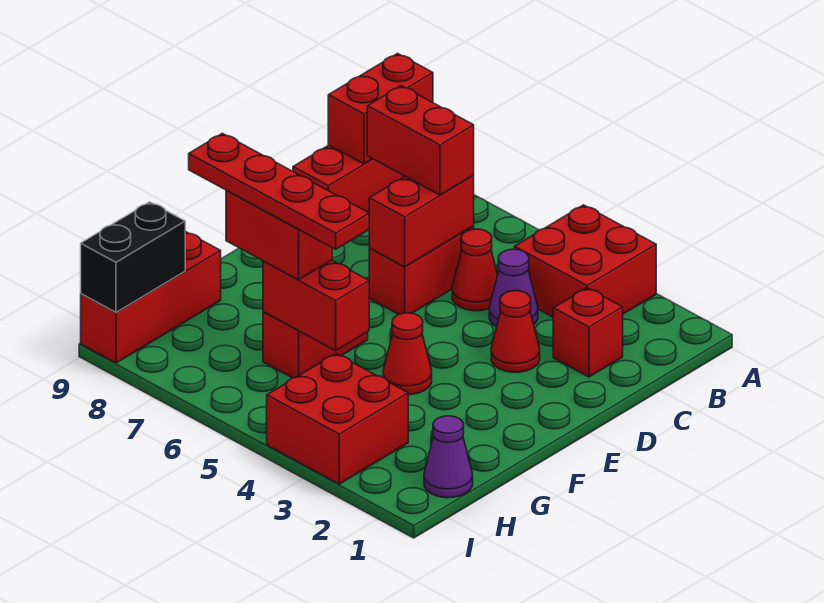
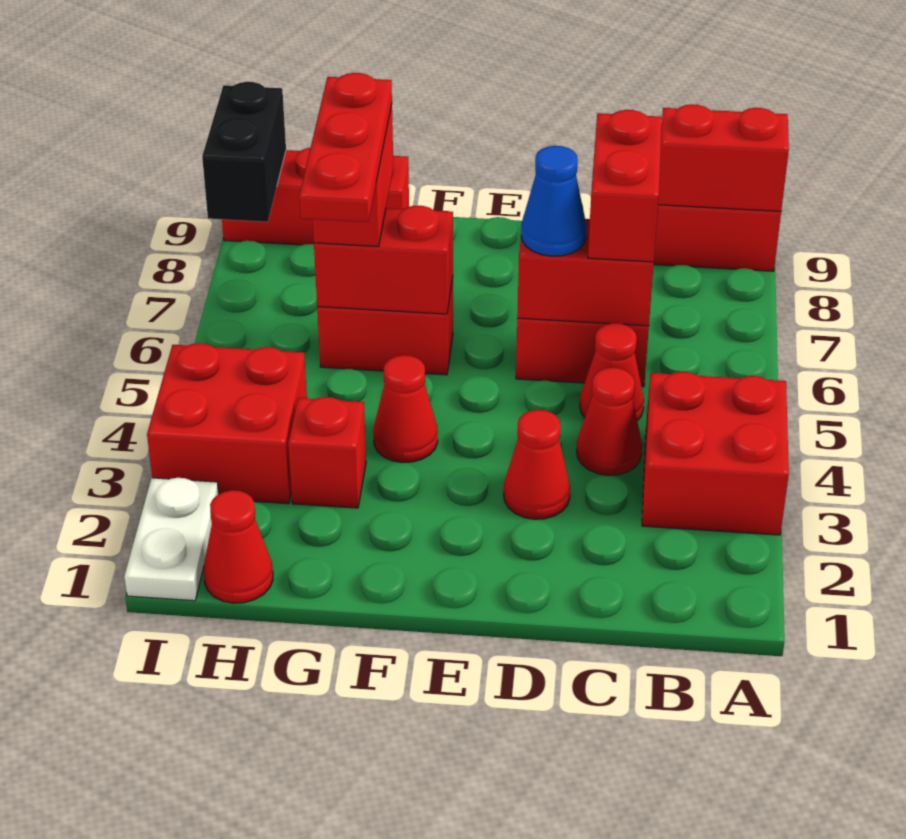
red 1x1 brick [553,288,623,377] -> red 1x1 brick moved to [288,397,366,508]
purple 1x1 cone [489,249,538,327] -> red 1x1 cone [577,368,642,475]
none -> blue 1x1 cone [521,146,587,256]
red 1x2 brick [263,260,369,351] -> red 1x2 brick turned to [314,206,453,314]
red 1x4 plate [189,133,369,249] -> red 1x3 plate [299,73,392,222]
purple 1x1 cone [424,416,473,498] -> red 1x1 cone [204,490,273,603]
black 1x2 brick [81,202,185,312] -> black 1x2 brick turned to [202,82,286,222]
none -> white 1x2 plate [124,478,219,601]

